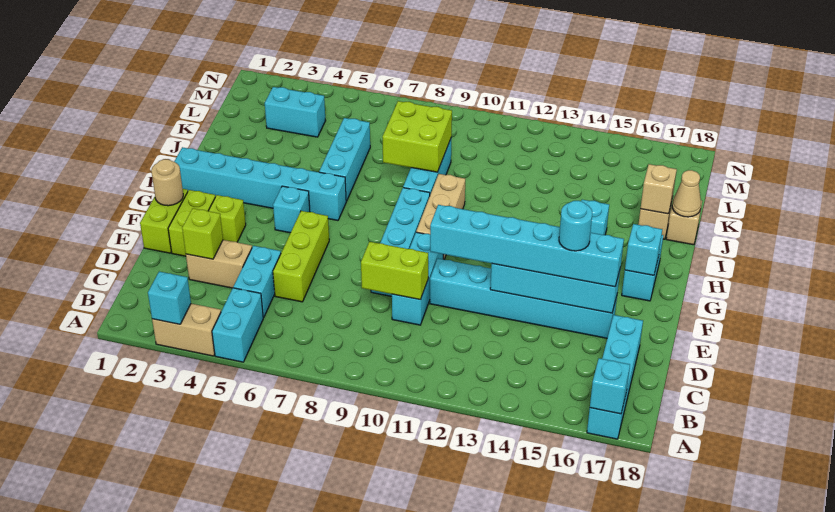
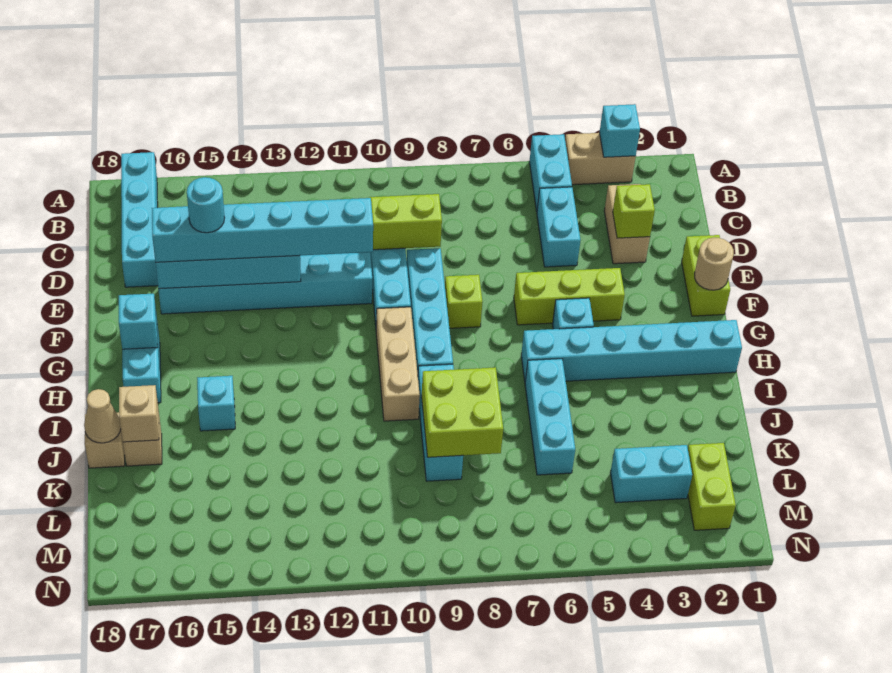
cyan 1x1 brick [590,358,630,414] -> none
tan 1x2 brick [186,240,252,288] -> tan 1x2 brick turned to [604,184,650,264]
lime 1x3 brick [273,211,329,302] -> lime 1x3 brick turned to [514,268,625,325]
lime 1x2 brick [168,190,215,256] -> lime 1x2 brick moved to [688,443,736,530]
lime 1x1 brick [209,195,246,242] -> lime 1x1 brick moved to [445,275,482,328]

